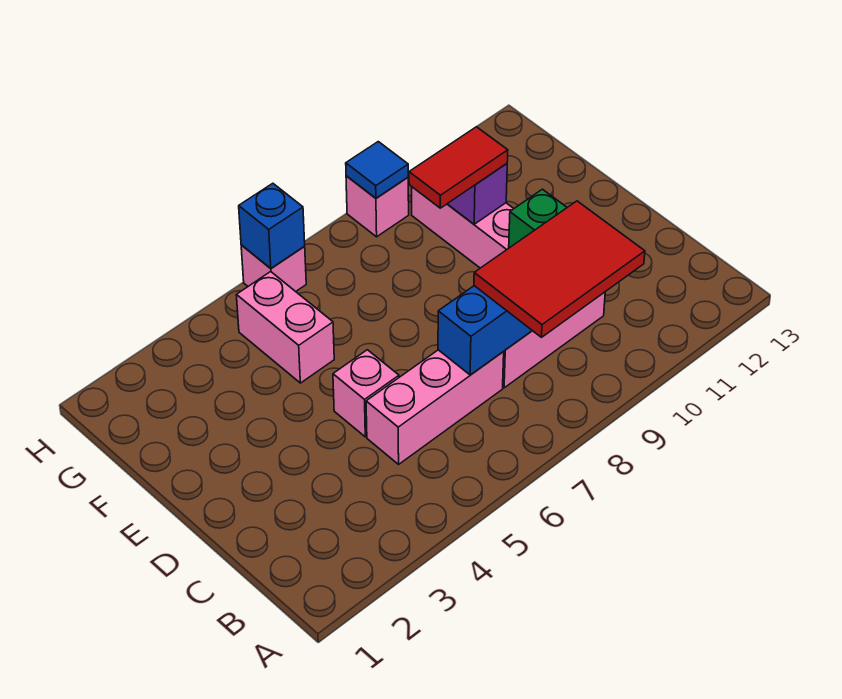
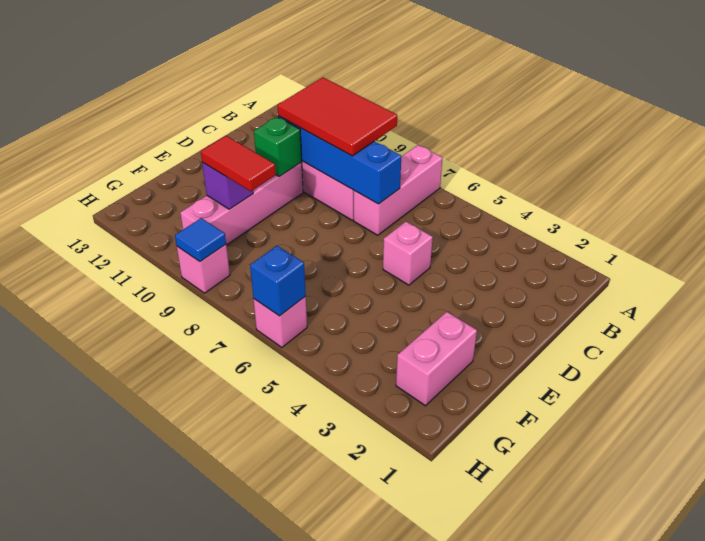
pink 1x3 brick [366,350,504,464] -> pink 1x3 brick turned to [354,145,442,235]
pink 1x2 brick [236,272,334,383] -> pink 1x2 brick moved to [396,312,477,406]

